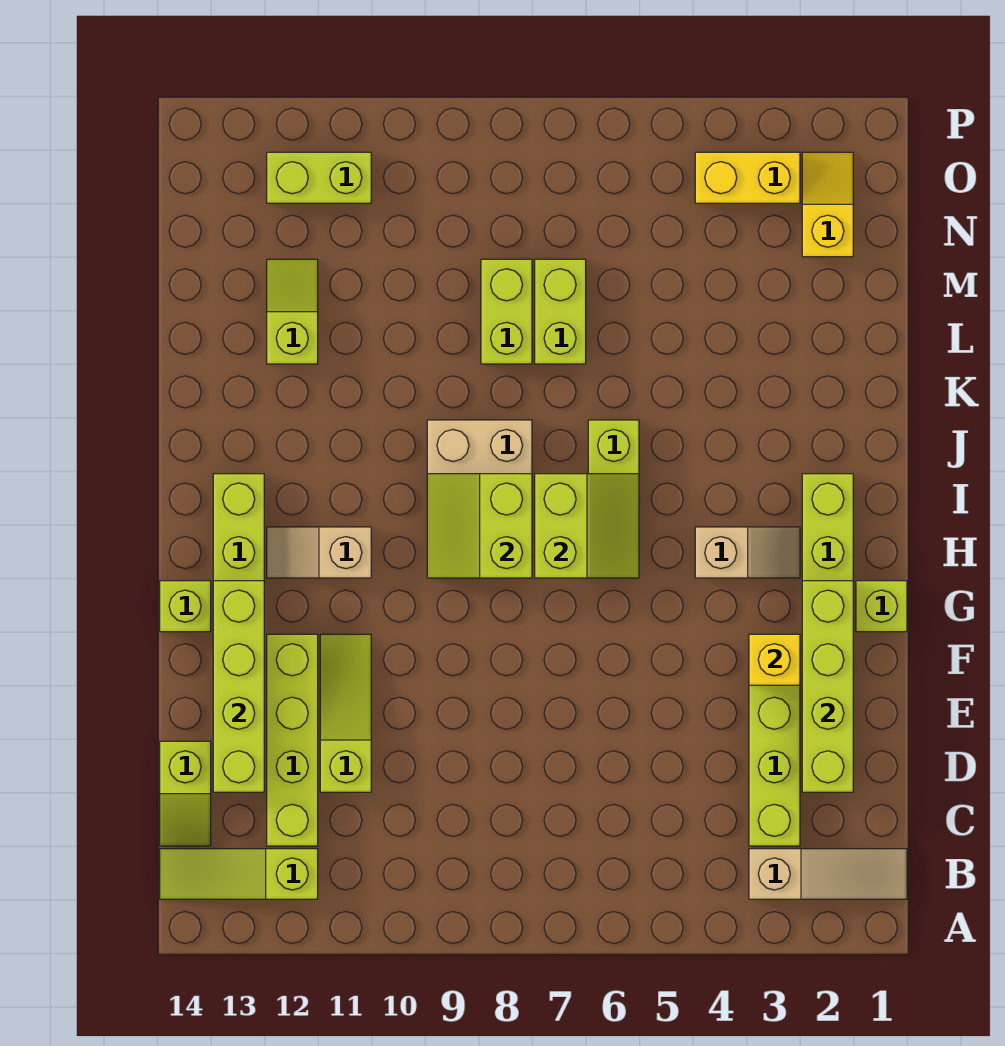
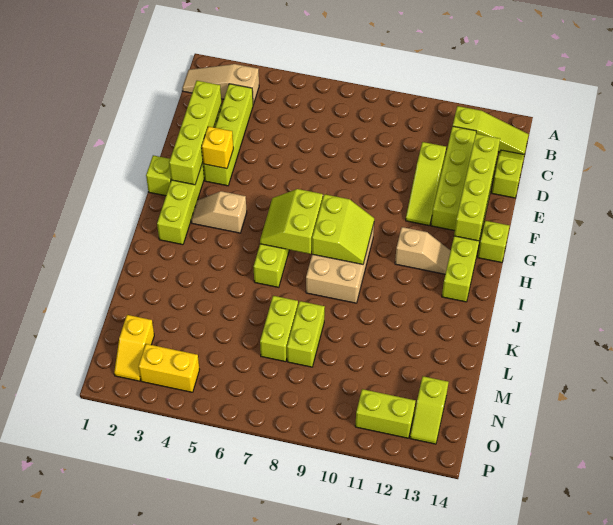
lime 1x2 slope [267,259,318,364] -> lime 1x2 slope moved to [410,376,448,444]

